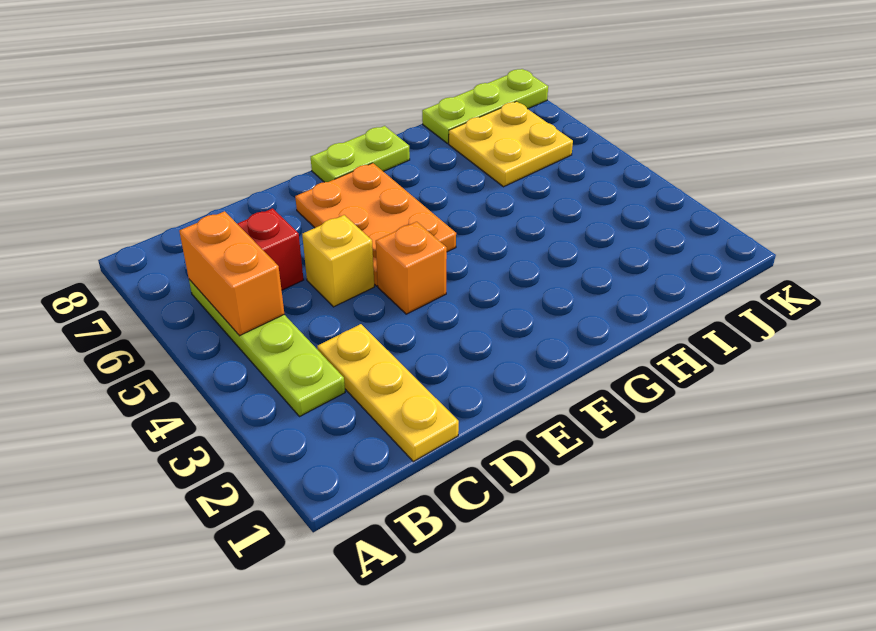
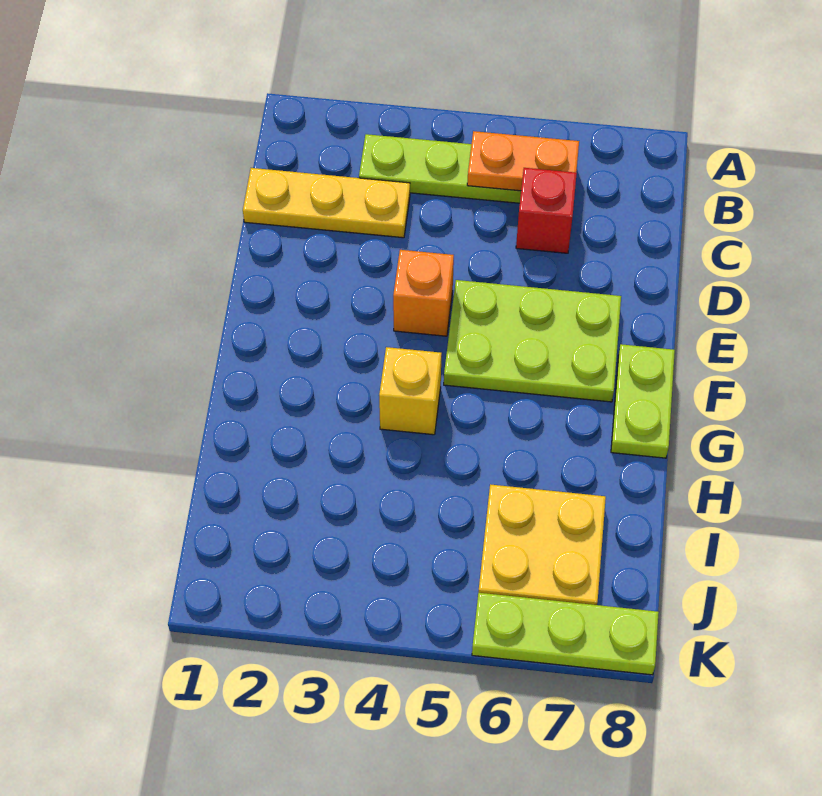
orange 1x2 brick [179,211,284,336] -> orange 1x2 plate [467,131,579,191]
yellow 1x1 brick [302,215,374,307] -> yellow 1x1 brick moved to [379,347,442,435]
orange 2x3 plate [295,163,456,286] -> lime 2x3 plate [444,280,621,402]
lime 1x3 plate [422,69,548,144] -> lime 1x3 plate turned to [472,593,659,675]

